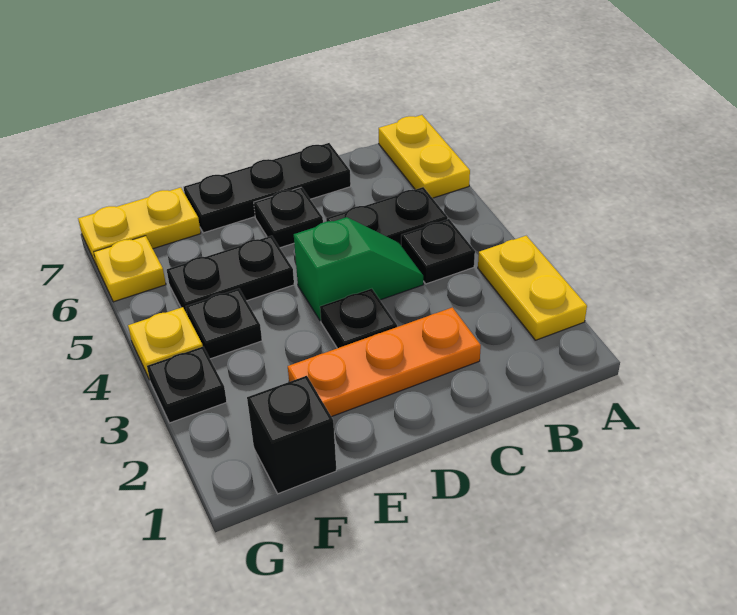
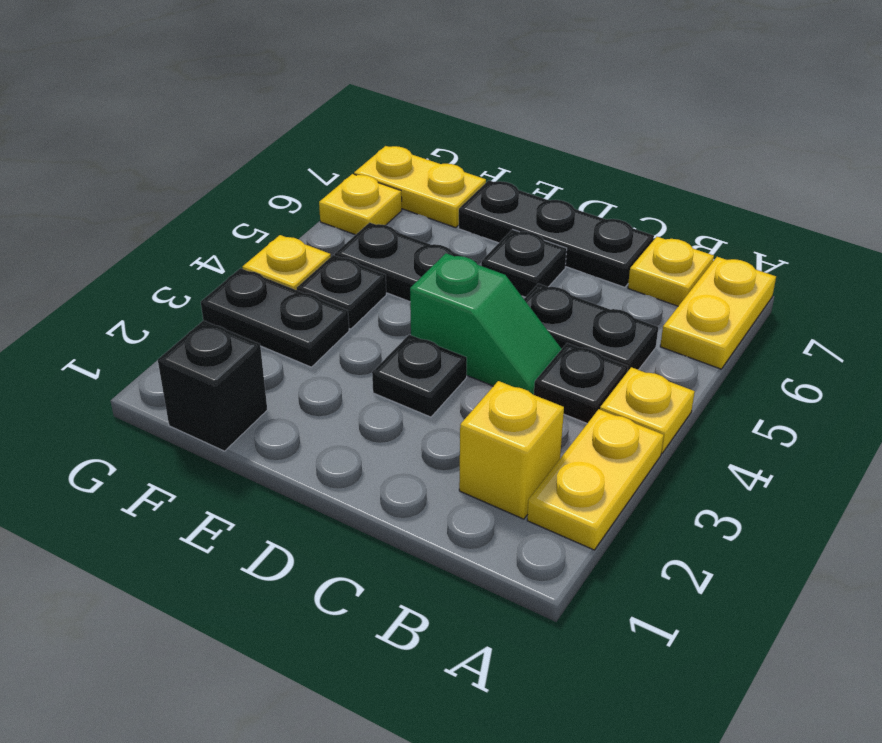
none -> yellow 1x1 plate [600,367,695,453]
none -> yellow 1x1 brick [459,381,564,519]
none -> yellow 1x1 plate [628,237,714,306]
orange 1x3 plate [288,307,481,417] -> none
black 1x1 plate [147,347,227,423] -> black 1x2 plate [201,268,349,367]

